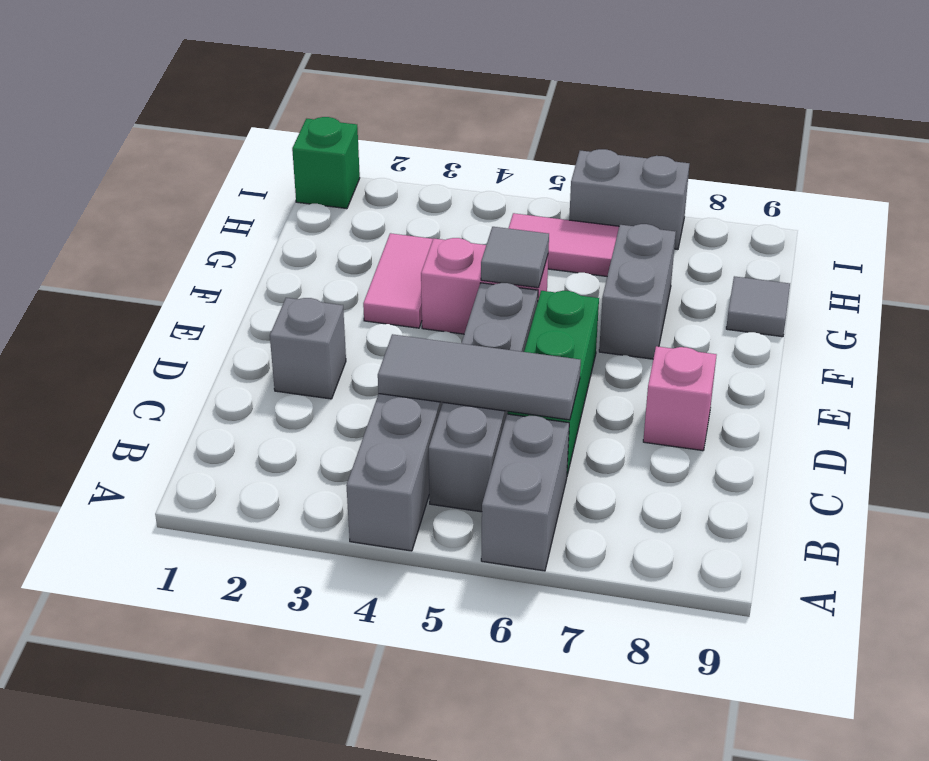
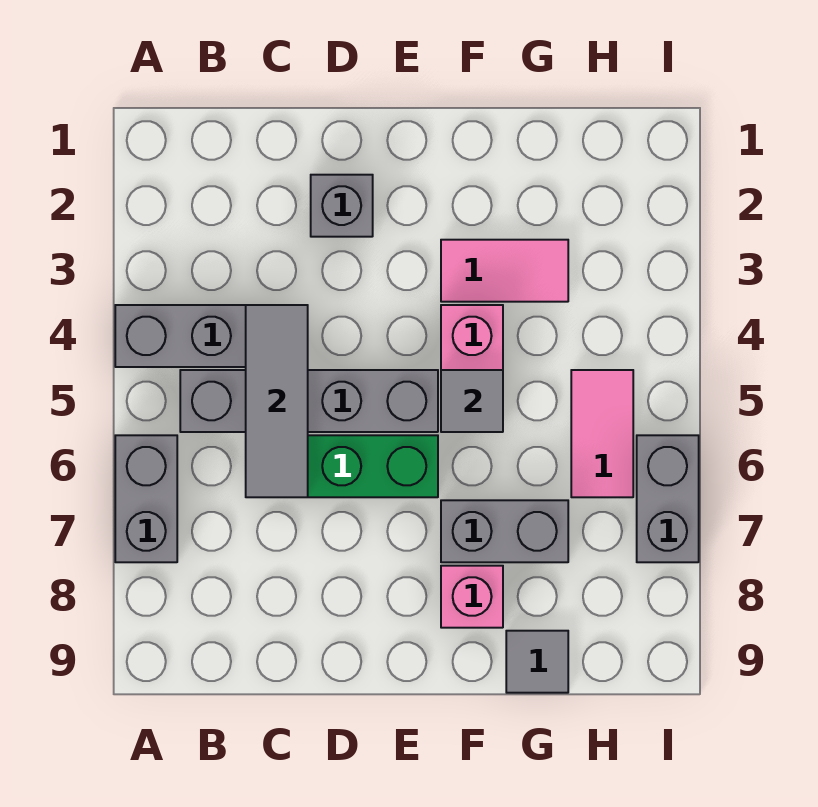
grey 1x2 brick [481,414,569,571] -> grey 1x2 brick turned to [115,435,177,562]
pink 1x1 brick [643,346,716,451] -> pink 1x1 brick moved to [441,566,503,628]
green 1x1 brick [292,117,360,209] -> none

